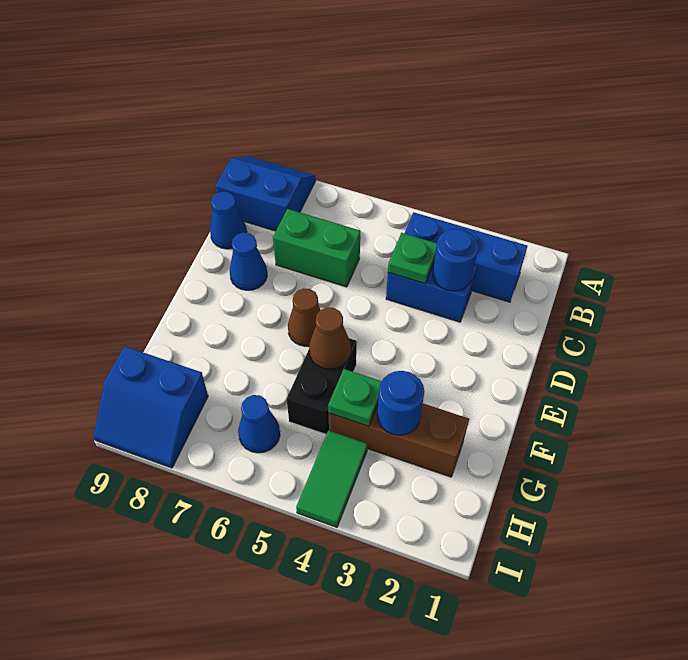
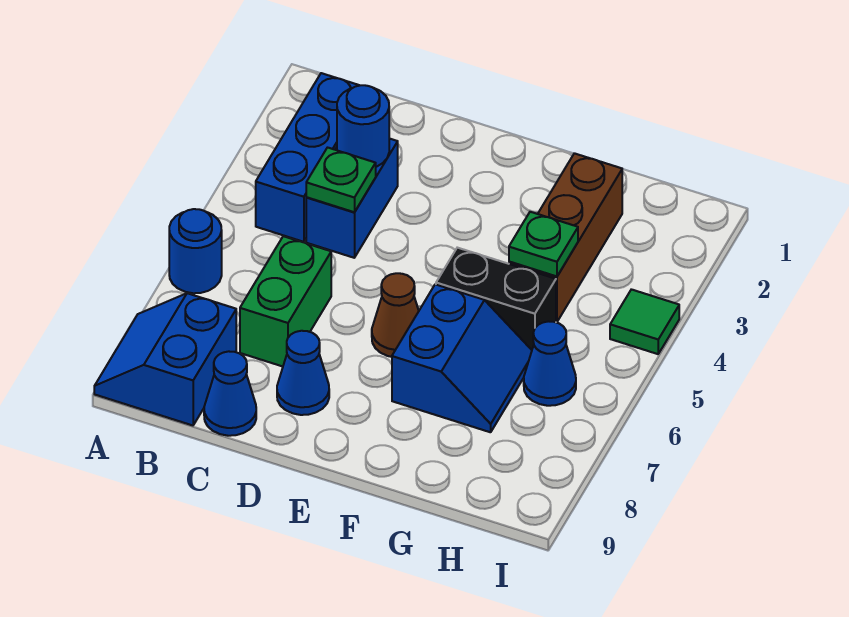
brown 1x1 cone [309,307,351,369] -> none
blue 1x1 round brick [377,371,424,435] -> blue 1x1 round brick moved to [169,209,222,293]
green 1x2 tile [296,430,368,527] -> green 1x1 tile [610,289,679,354]
blue 2x2 slope [94,346,208,468] -> blue 2x2 slope moved to [392,284,532,432]

